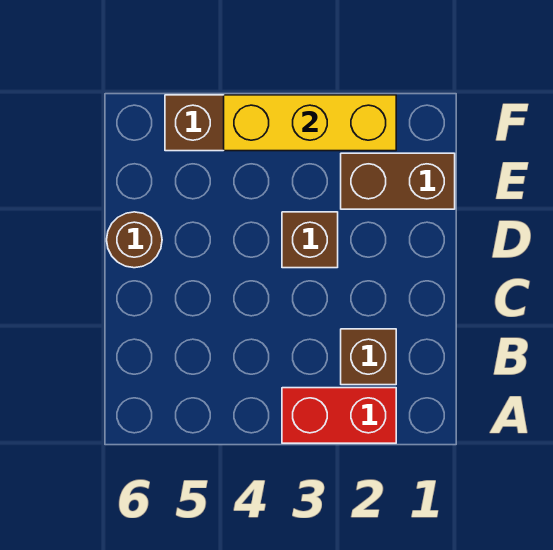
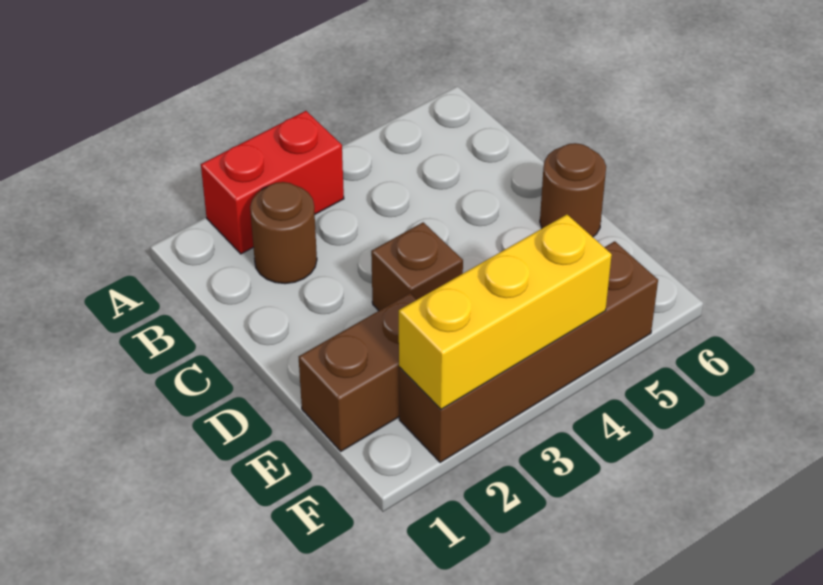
brown 1x1 brick [341,329,396,385] -> brown 1x1 round brick [250,182,317,284]

